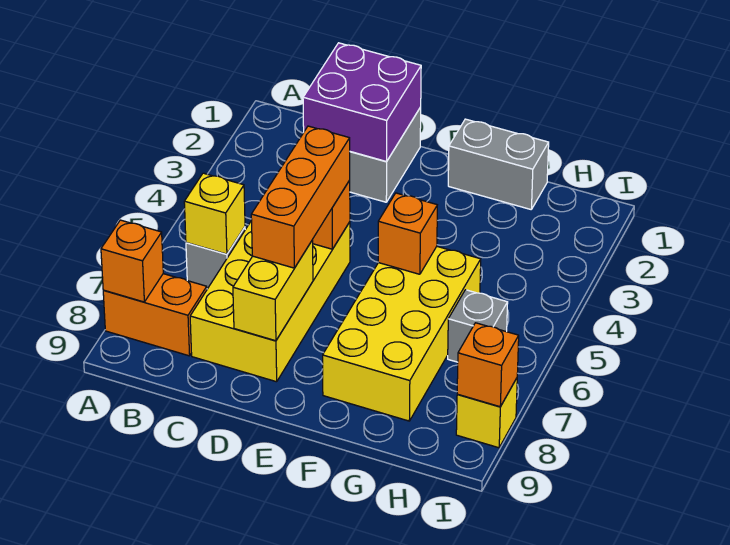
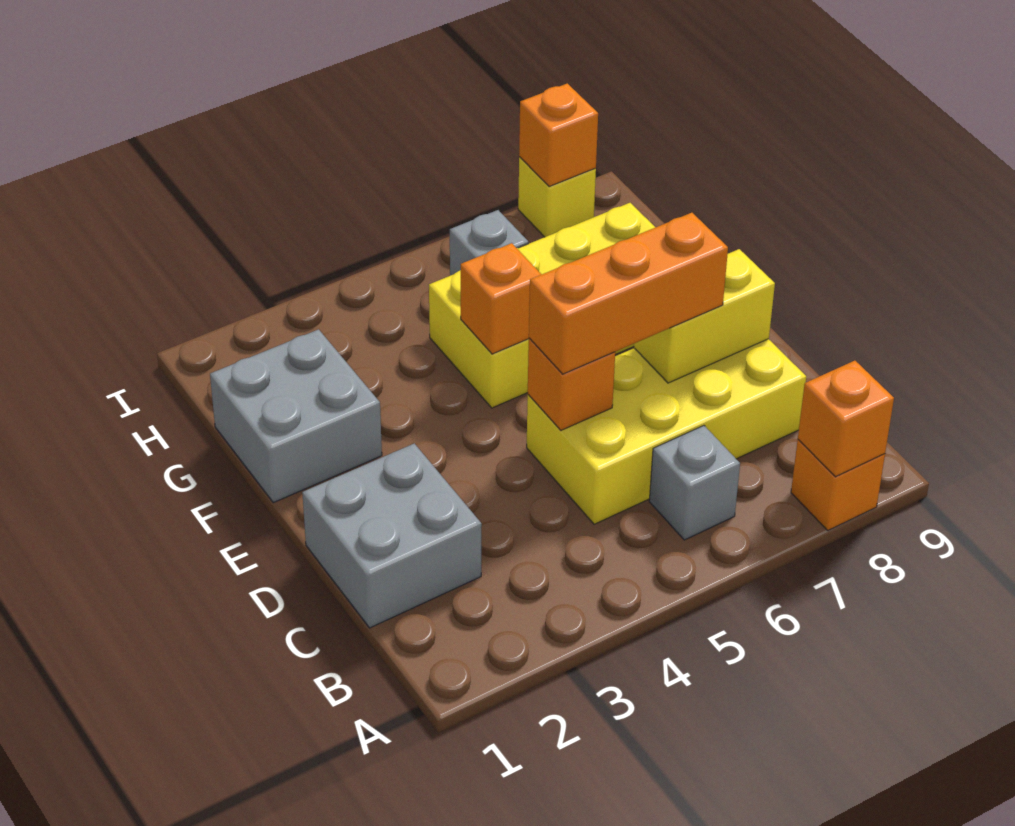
orange 1x2 brick [103,274,207,356] -> orange 1x1 brick [791,440,885,530]
yellow 1x1 brick [184,173,245,254] -> none
purple 2x2 brick [303,43,421,162] -> none
grey 1x2 brick [448,119,549,209] -> grey 2x2 brick [210,329,382,503]

